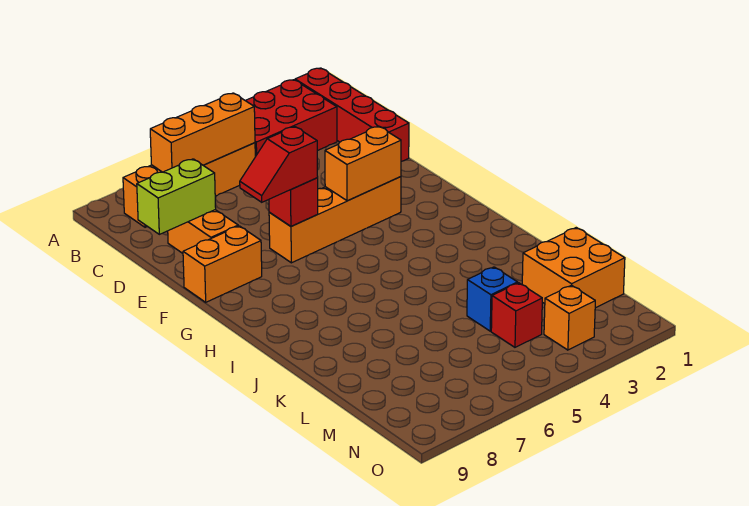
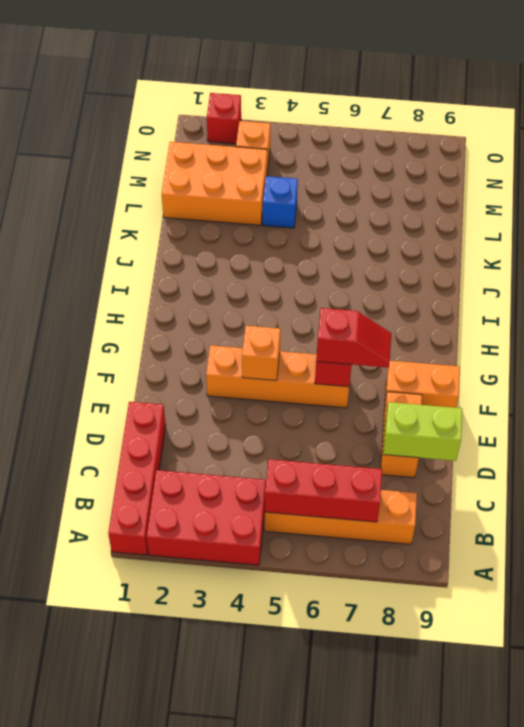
orange 1x3 brick [150,93,255,172] -> red 1x3 brick [265,459,382,522]
orange 1x2 brick [325,126,401,201] -> orange 1x1 brick [242,326,280,381]
orange 2x2 brick [522,228,625,308] -> orange 2x3 brick [162,142,267,225]
red 1x1 brick [491,283,542,347] -> red 1x1 brick moved to [207,93,241,144]

